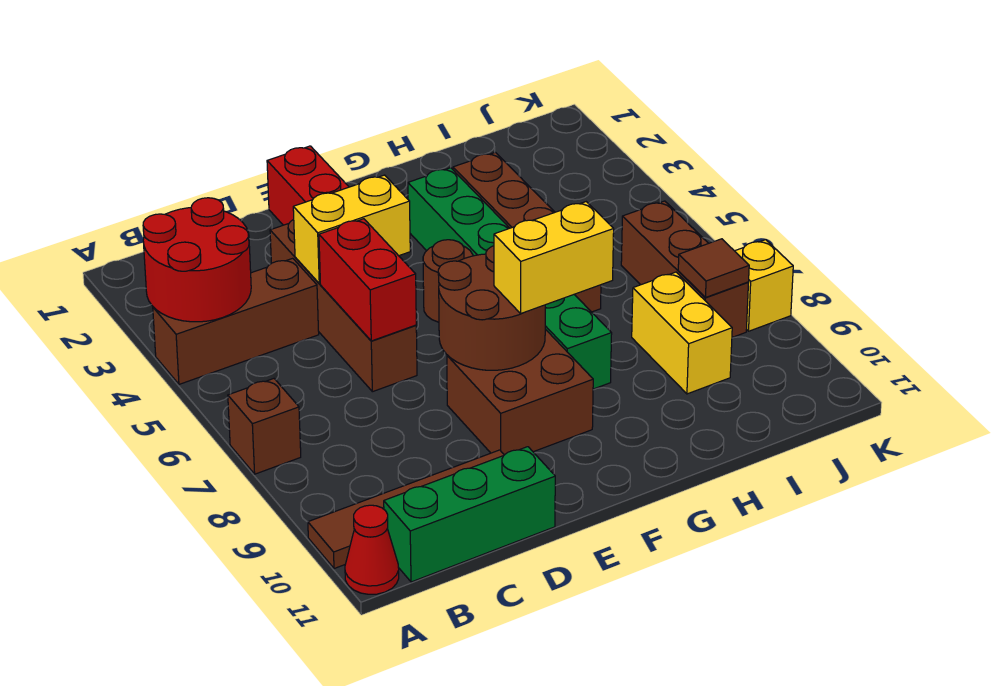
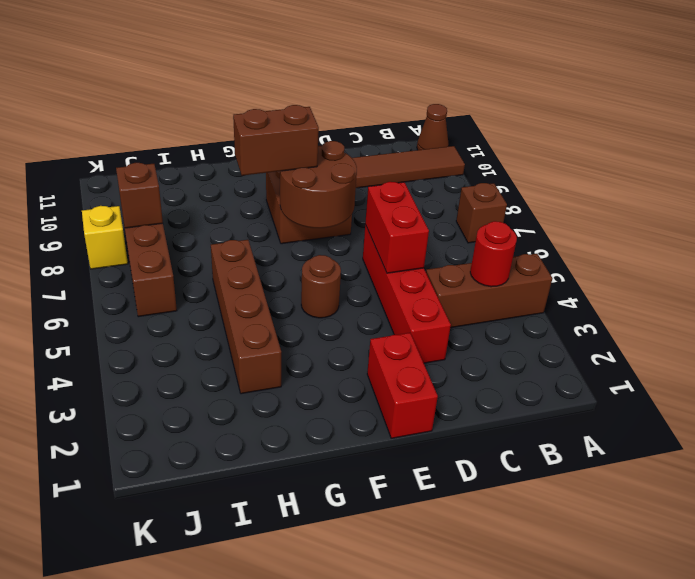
red 2x2 round brick [143,198,251,322] -> red 1x1 round brick [470,221,517,287]
red 1x1 cone [345,505,399,594] -> brown 1x1 cone [417,104,448,150]
green 1x3 brick [384,447,555,582] -> none
brown 1x4 brick [270,219,417,392] -> red 1x4 brick [363,225,451,363]
yellow 1x2 brick [293,175,410,283] -> none
yellow 1x2 brick [494,202,614,314] -> brown 1x2 brick [233,105,319,176]
green 1x6 brick [408,168,612,389] -> none
yellow 1x2 brick [632,272,732,394] -> none
brown 1x1 tile [678,239,749,297] -> brown 1x1 brick [116,163,163,228]

